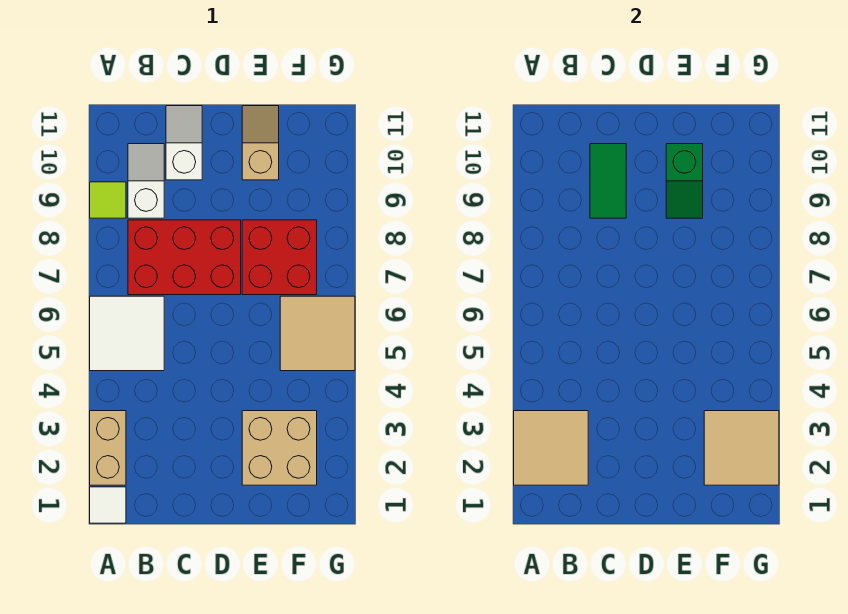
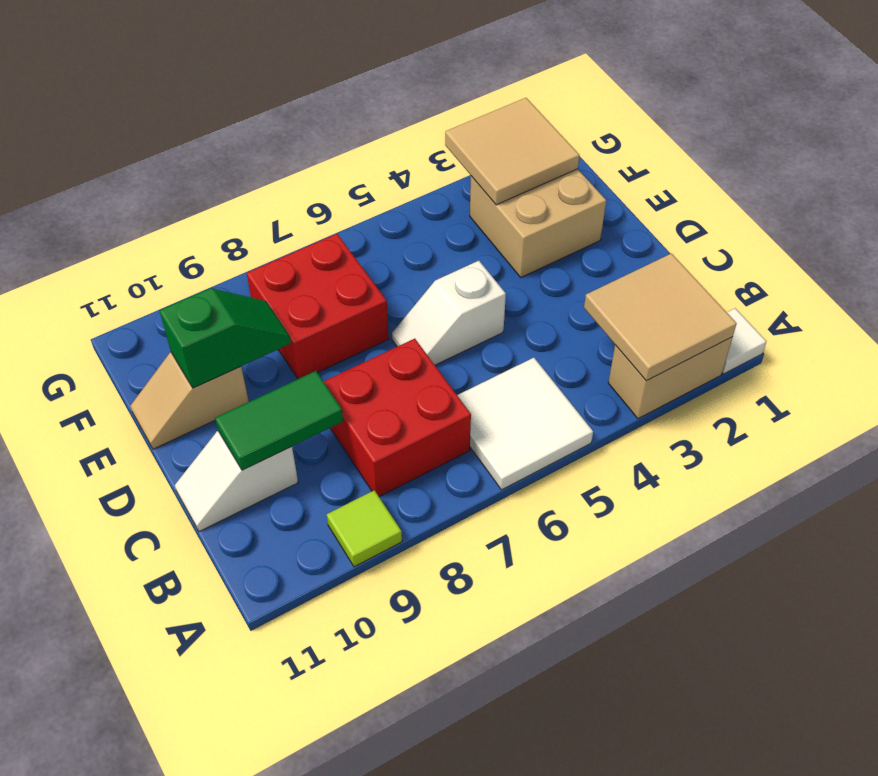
red 2x3 brick [128,220,241,295] -> red 2x2 brick [323,339,471,497]
white 1x2 slope [128,144,164,218] -> white 1x2 slope moved to [392,261,506,365]
tan 2x2 tile [280,296,355,371] -> none

